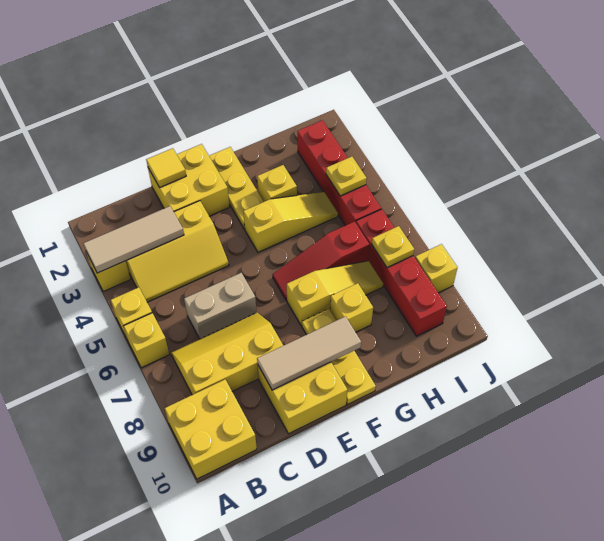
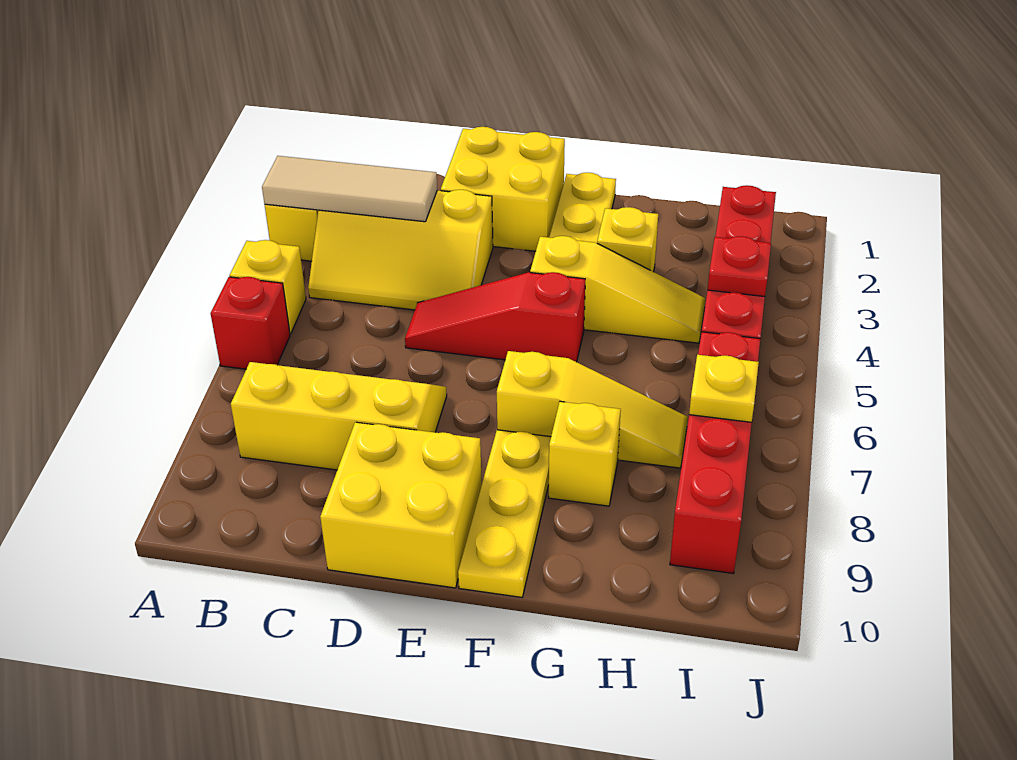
yellow 1x1 brick [124,313,169,368] -> red 1x1 brick [211,277,290,369]
yellow 2x2 brick [165,380,257,479] -> none
tan 1x2 brick [184,273,257,339] -> none
yellow 1x1 tile [146,148,186,188] -> none
tan 1x3 tile [257,316,361,390] -> none
red 1x3 slope [273,222,370,301] -> red 1x3 slope moved to [405,272,585,362]
yellow 1x1 plate [326,157,367,196] -> red 1x1 plate [708,236,771,297]
yellow 1x1 brick [415,244,458,293] -> none

